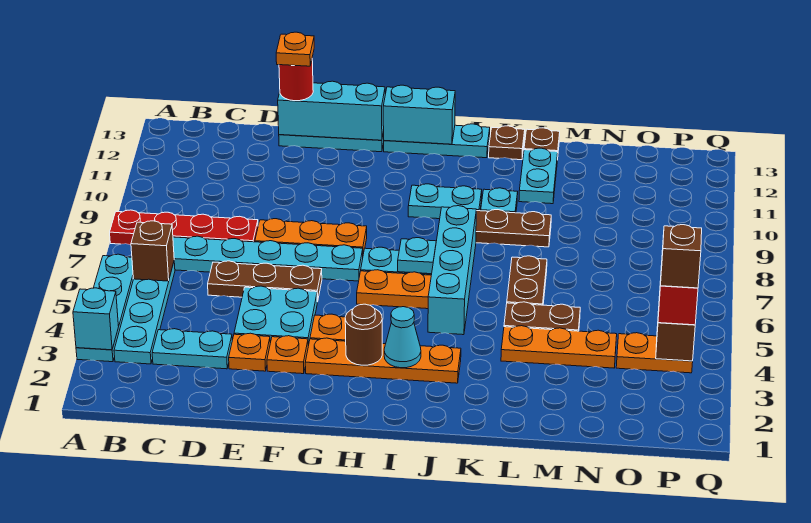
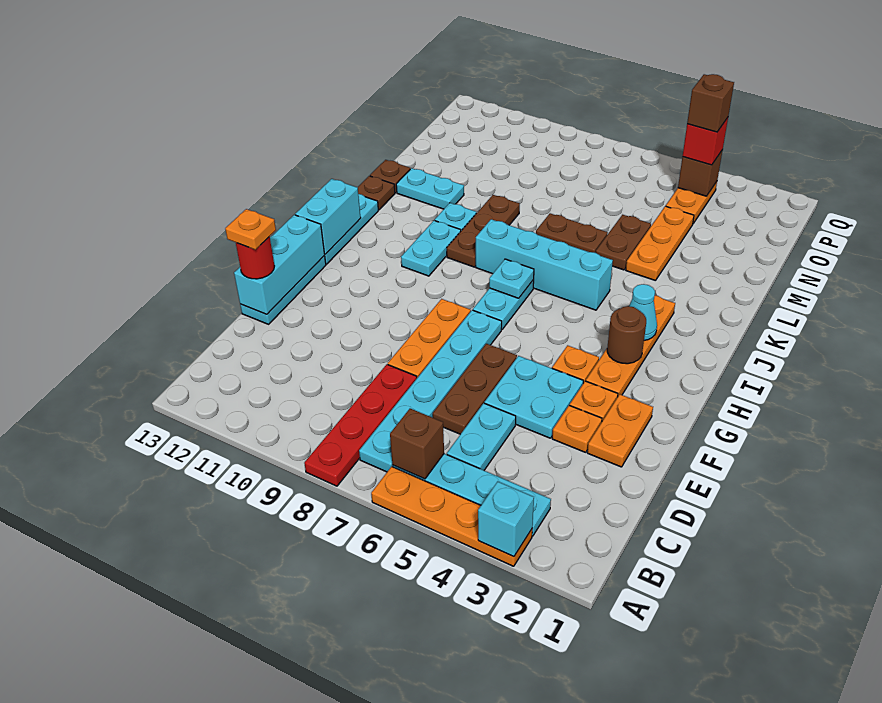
cyan 1x4 plate [76,254,133,362] -> orange 1x4 plate [371,467,532,566]
cyan 1x2 plate [152,329,232,369] -> cyan 1x2 plate moved to [447,403,516,470]
orange 1x2 plate [357,270,431,309] -> orange 1x2 plate moved to [587,394,653,467]

